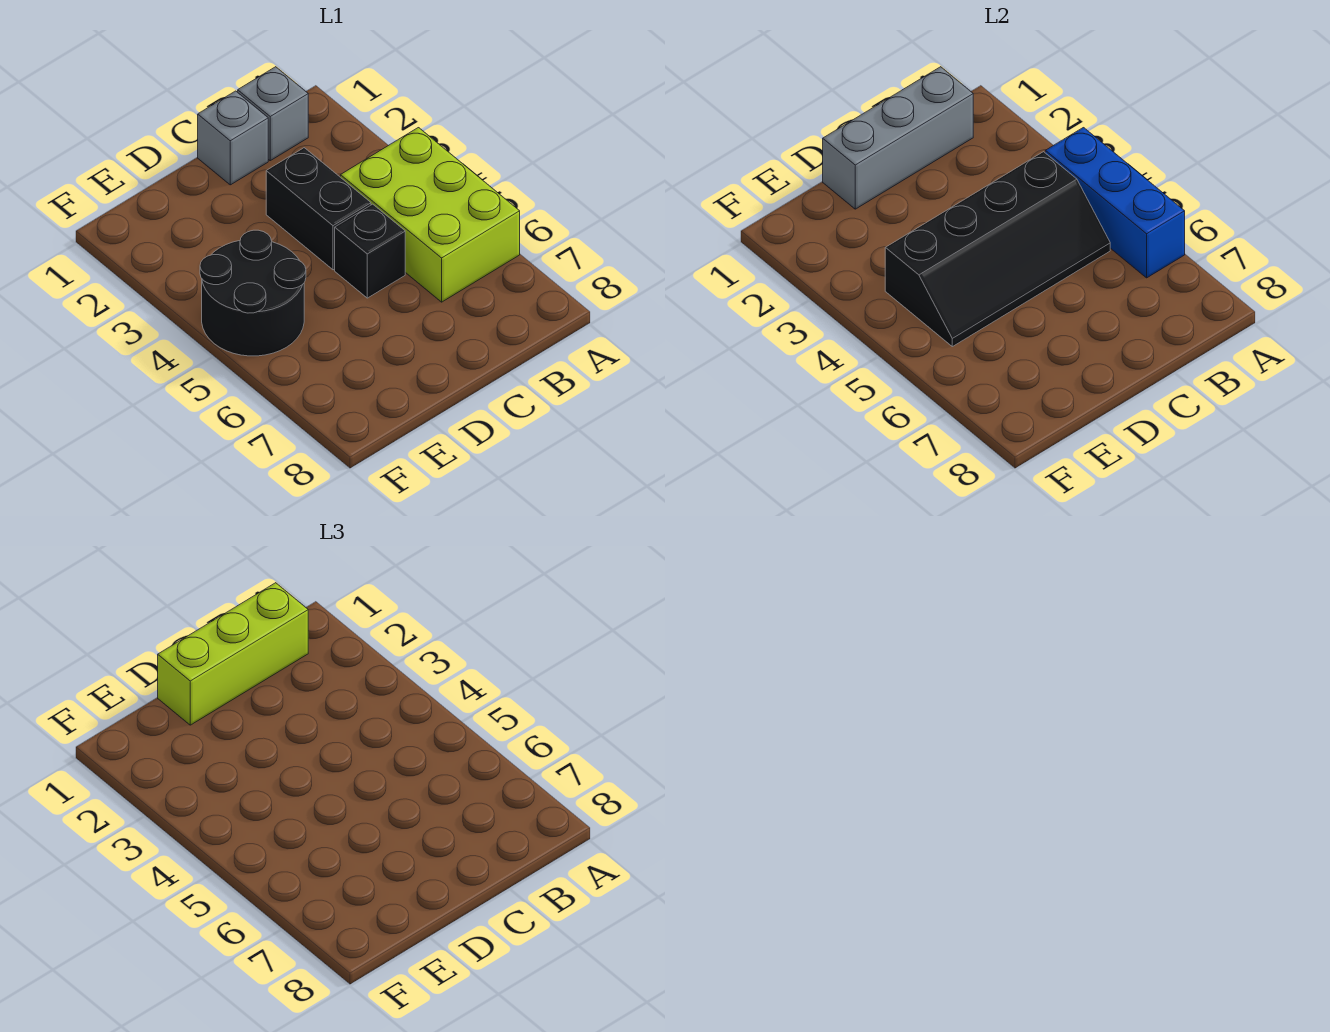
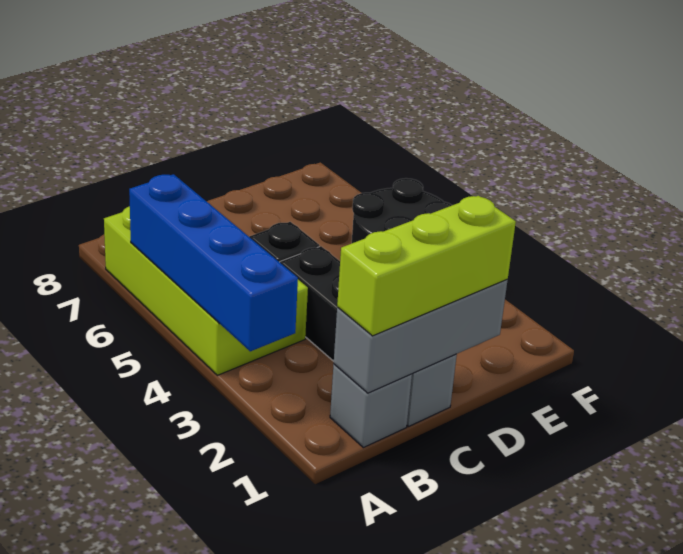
lime 2x3 brick [340,128,520,302] -> lime 2x4 brick [104,206,308,375]
blue 1x3 brick [1045,128,1185,278] -> blue 1x4 brick [129,174,298,351]
black 2x4 slope [885,152,1110,347] -> none

